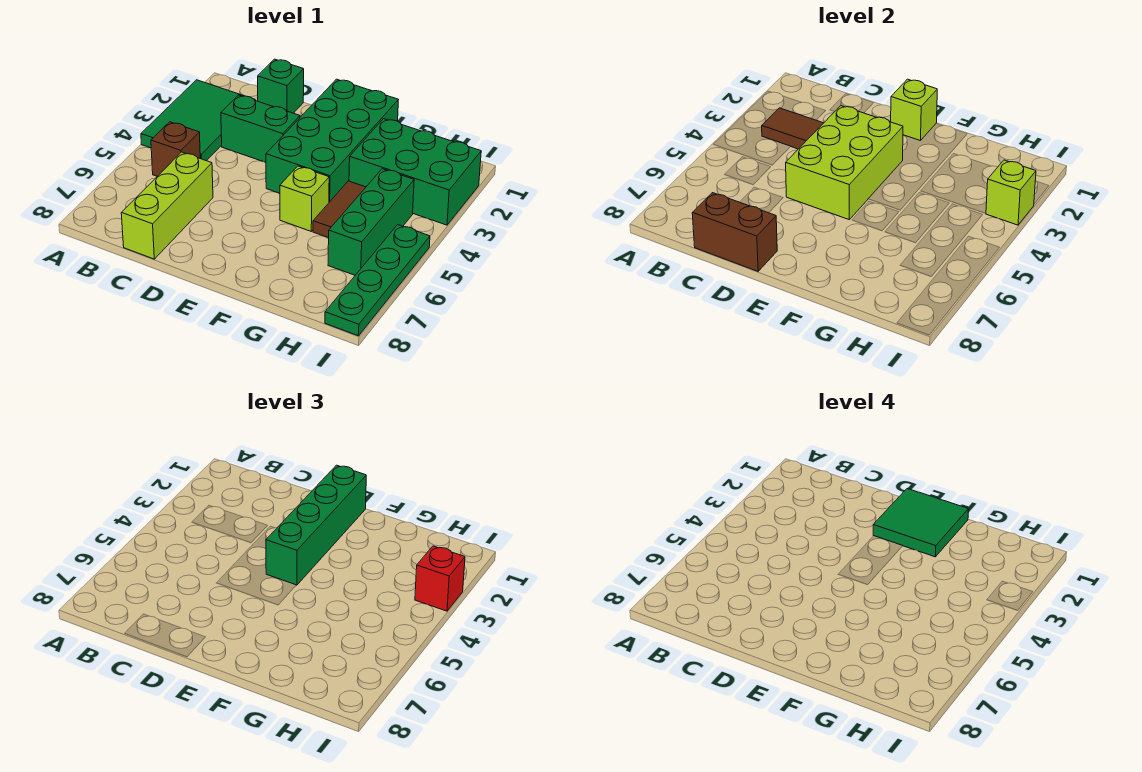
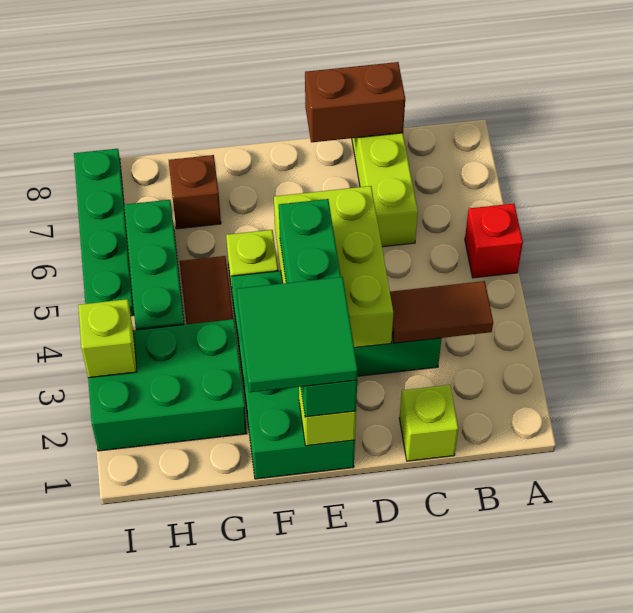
green 2x3 tile [141,80,255,161] -> none
brown 1x1 brick [151,122,200,176] -> brown 1x1 brick moved to [169,155,221,229]
green 1x1 brick [258,59,304,113] -> lime 1x1 brick [399,385,458,461]
red 1x1 brick [415,546,465,611] -> red 1x1 brick moved to [465,204,523,278]

